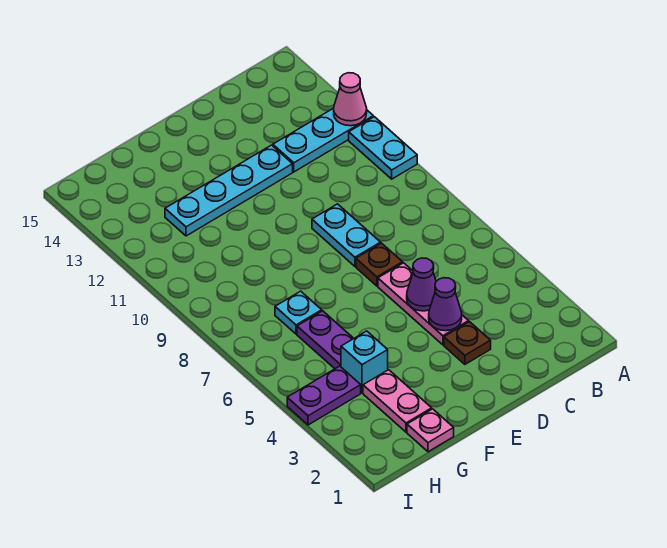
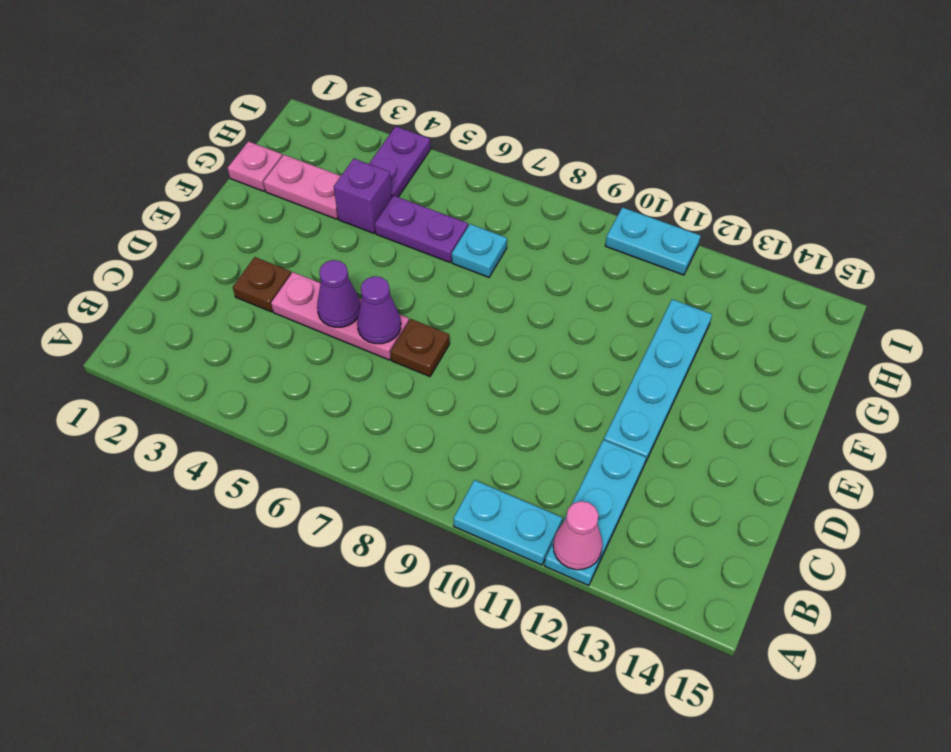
purple 1x1 cone [429,278,462,331] -> purple 1x1 cone moved to [357,276,401,344]
cyan 1x2 plate [312,204,381,266] -> cyan 1x2 plate moved to [605,207,701,275]
cyan 1x1 brick [341,331,388,393] -> purple 1x1 brick [334,159,392,233]

